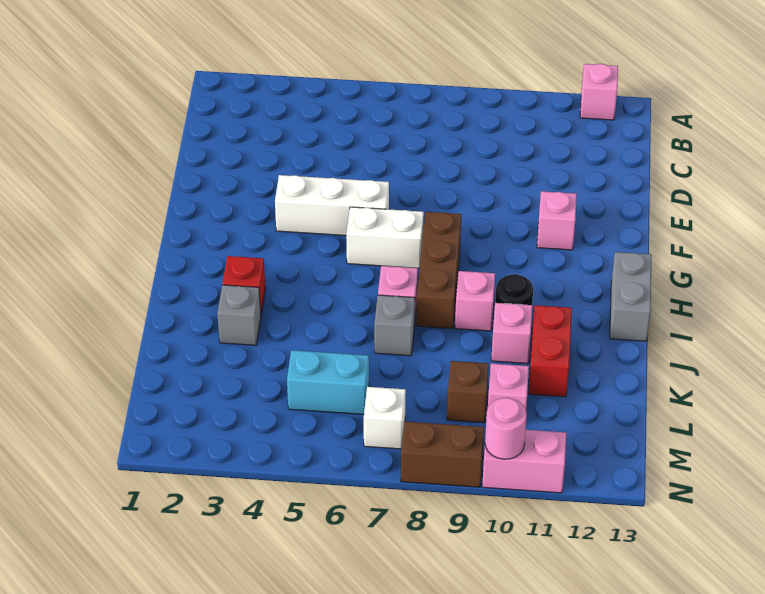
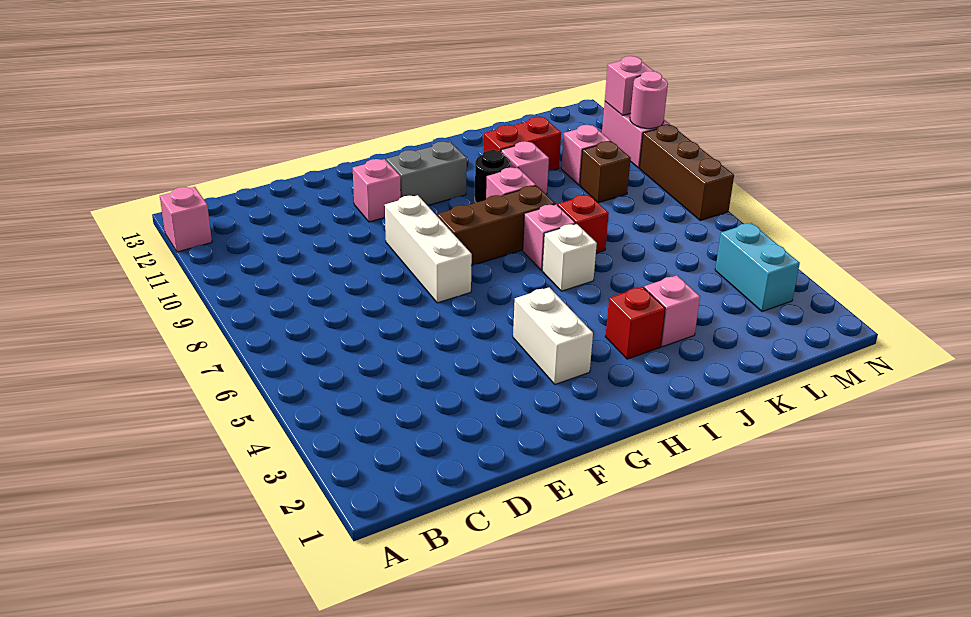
white 1x3 brick [275,175,389,236] -> white 1x3 brick moved to [385,195,472,303]
white 1x2 brick [346,207,424,268] -> white 1x2 brick moved to [513,287,593,384]
grey 1x2 brick [610,252,651,341] -> grey 1x2 brick moved to [386,142,467,206]
grey 1x1 brick [217,285,261,345] -> pink 1x1 brick [644,275,700,347]
grey 1x1 brick [374,295,415,356] -> red 1x1 brick [558,195,609,253]
cyan 1x2 brick [287,350,369,414] -> cyan 1x2 brick moved to [715,223,800,312]
white 1x1 brick [364,387,406,449] -> white 1x1 brick moved to [542,224,597,291]
brown 1x2 brick [401,421,484,487] -> brown 1x3 brick [639,125,734,221]
none -> pink 1x1 brick [605,56,653,115]

